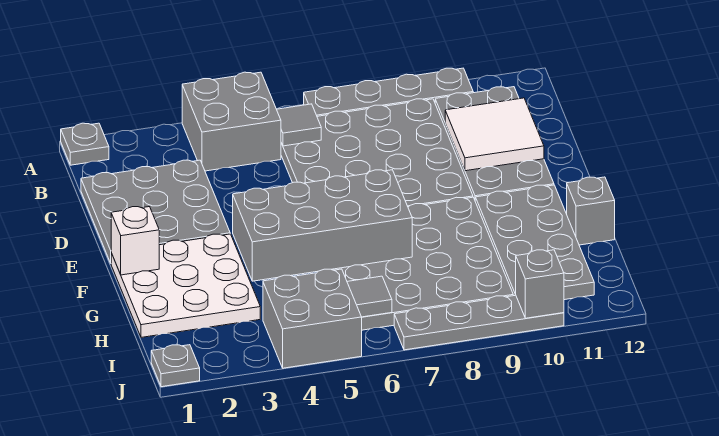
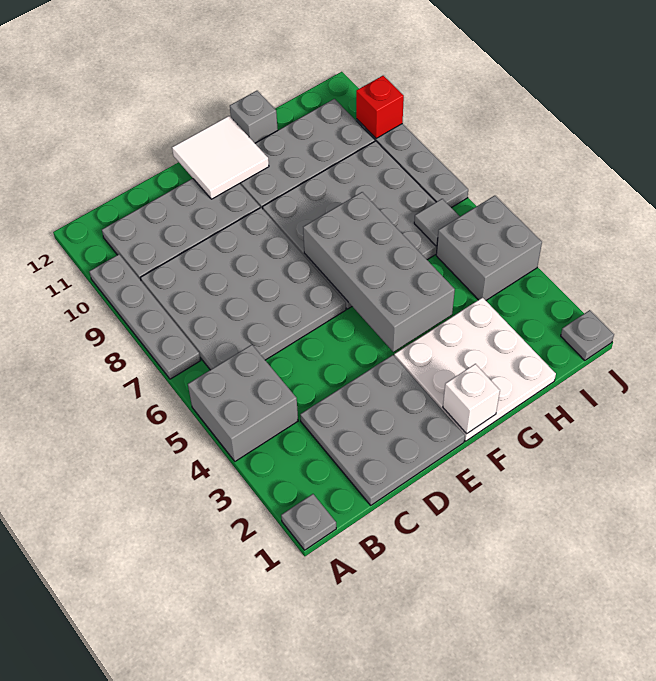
grey 1x1 tile [277,104,321,146] -> none
white 2x2 tile [445,98,544,171] -> white 2x2 tile moved to [172,116,269,199]
grey 1x1 brick [515,250,564,318] -> red 1x1 brick [356,76,404,138]

